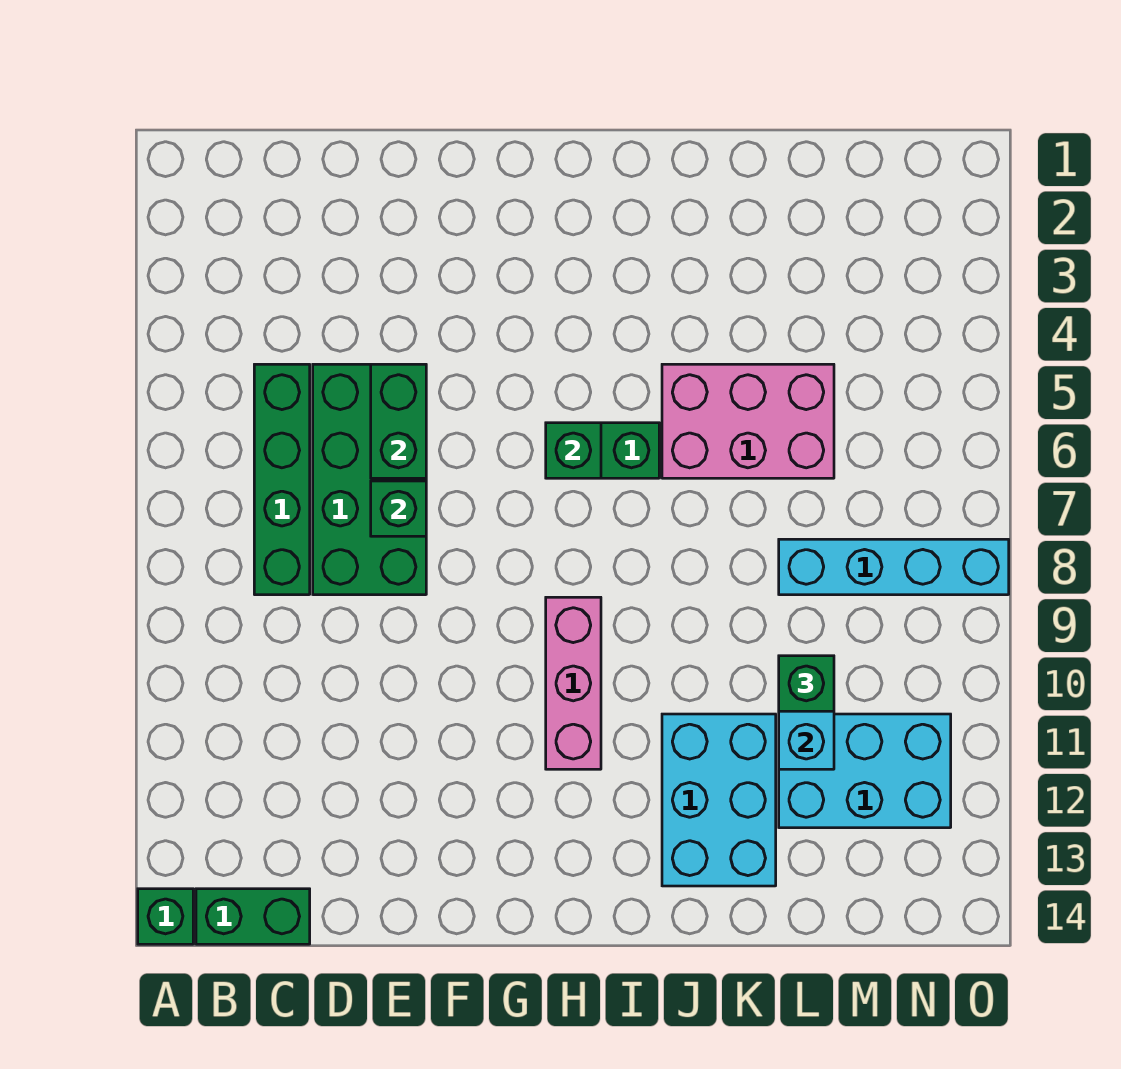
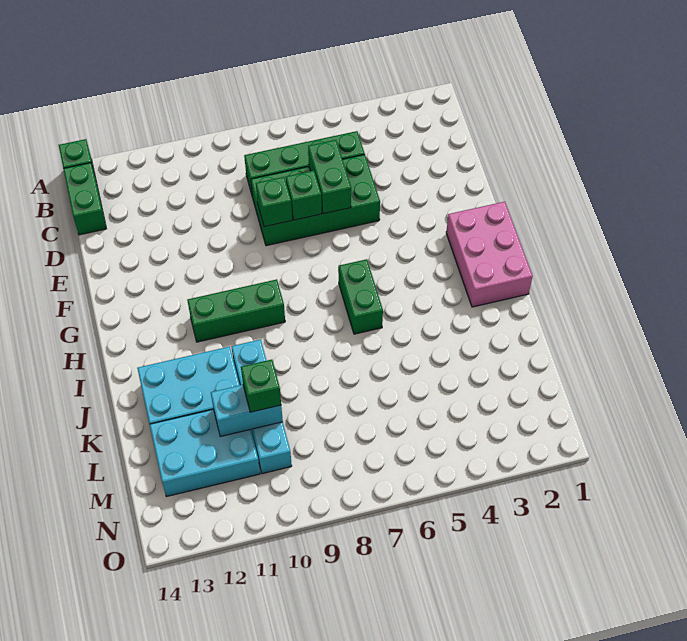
green 1x2 brick [371,364,426,478] -> green 1x2 brick turned to [308,140,351,214]
green 1x1 brick [546,423,601,478] -> green 1x1 brick moved to [256,177,292,227]
pink 1x3 brick [546,597,601,769] -> green 1x3 brick [187,279,285,342]
pink 2x3 brick [662,364,834,478] -> pink 2x3 brick moved to [446,202,533,307]
cyan 1x4 brick [779,539,1009,595] -> cyan 1x4 brick moved to [231,339,292,474]
cyan 2x3 brick [779,714,951,828] -> cyan 2x3 brick turned to [150,409,260,497]

